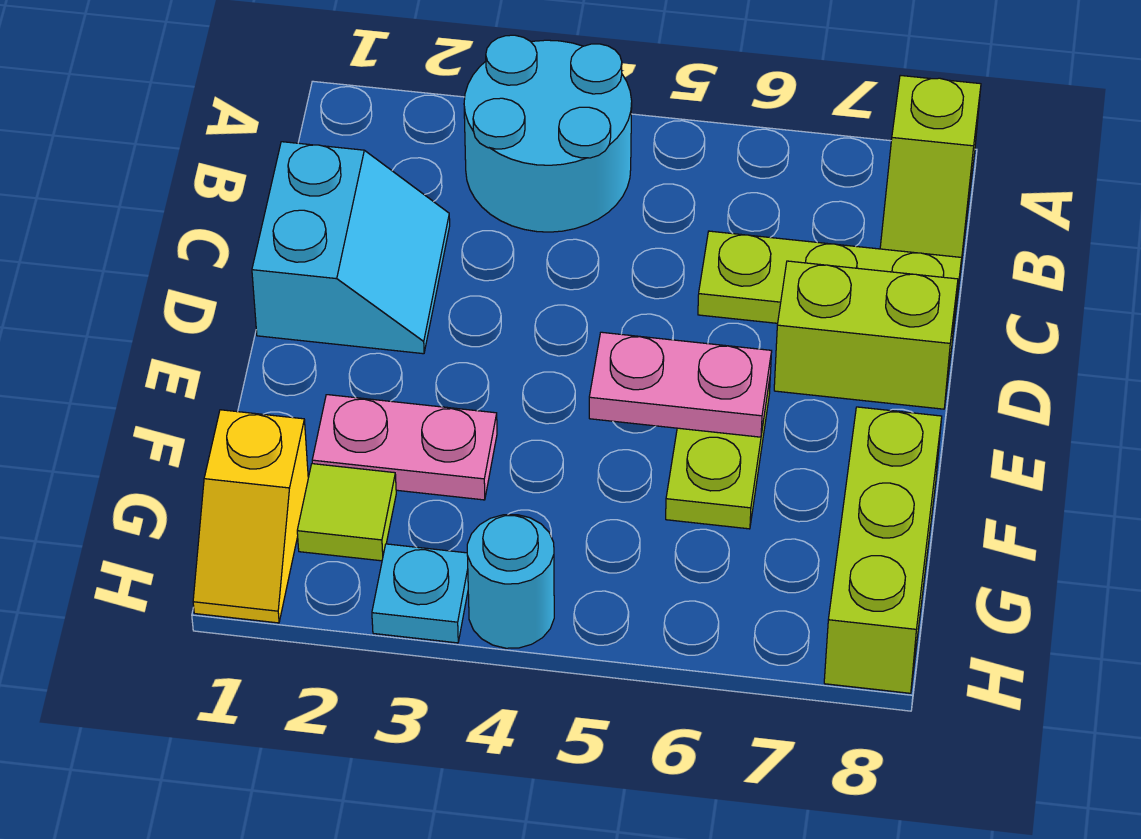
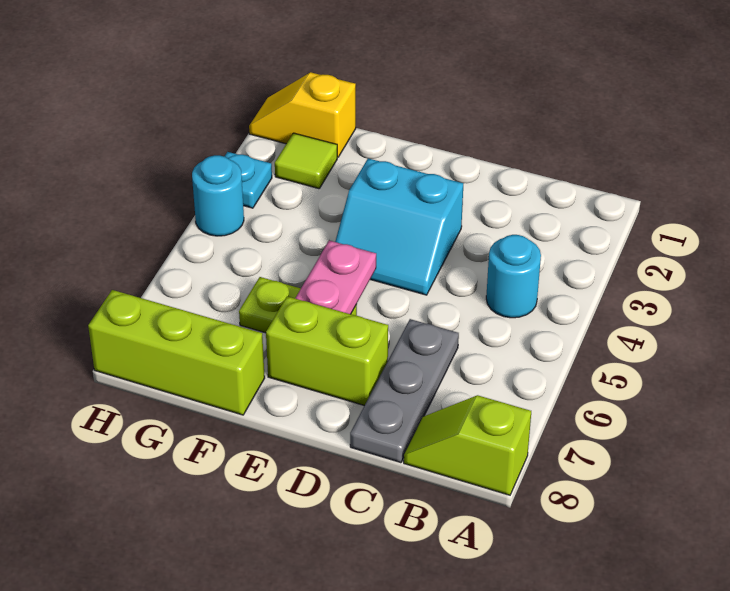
cyan 2x2 round brick [464,35,632,232] -> cyan 1x1 round brick [486,235,541,318]
cyan 2x2 slope [252,142,450,354] -> cyan 2x2 slope moved to [335,158,463,295]
lime 1x3 plate [698,231,962,340] -> grey 1x3 plate [350,319,459,463]
lime 1x2 brick [774,261,958,409] -> lime 1x2 brick turned to [266,296,388,406]
pink 1x2 plate [312,395,497,500] -> none

